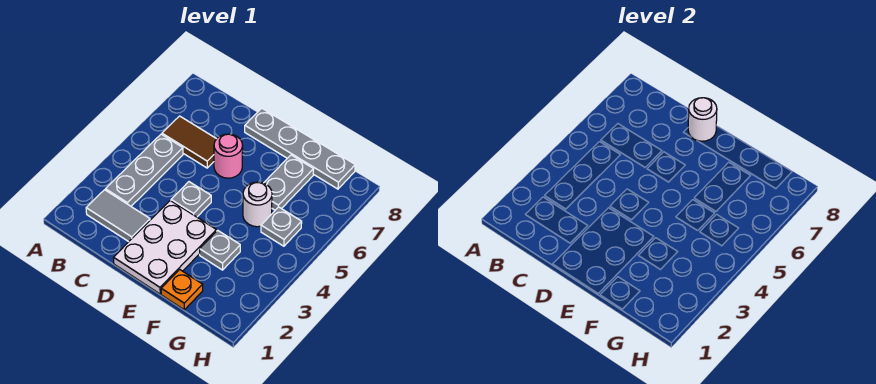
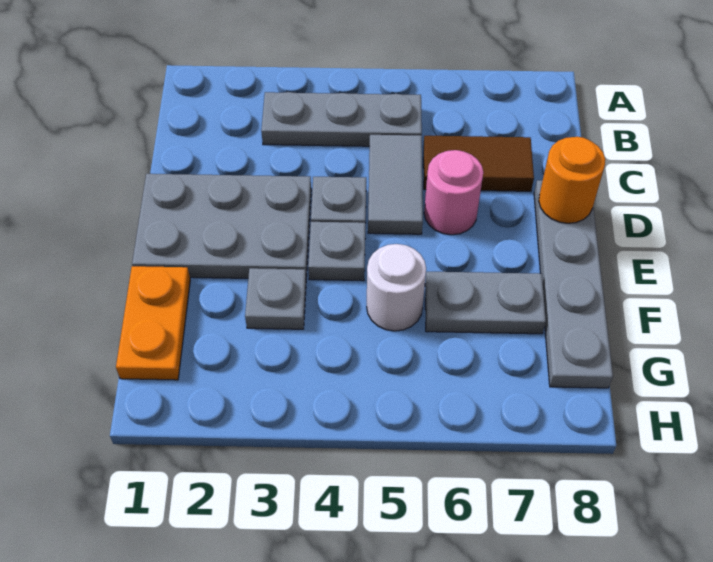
grey 1x2 tile [86,190,150,242] -> grey 1x2 tile moved to [368,135,423,234]
brown 1x2 tile [162,116,216,168] -> brown 1x2 tile turned to [423,136,534,191]
white 2x3 plate [114,200,216,294] -> grey 2x3 plate [132,174,311,278]
white 1x1 round brick [688,98,717,141] -> orange 1x1 round brick [539,137,605,223]
orange 1x1 plate [161,269,203,310] -> orange 1x2 plate [116,266,190,380]
grey 1x1 plate [261,207,302,246] -> grey 1x1 plate moved to [308,222,365,281]

